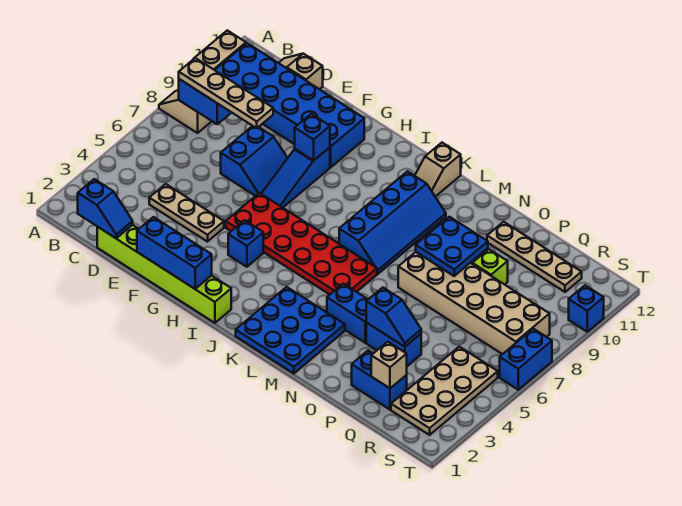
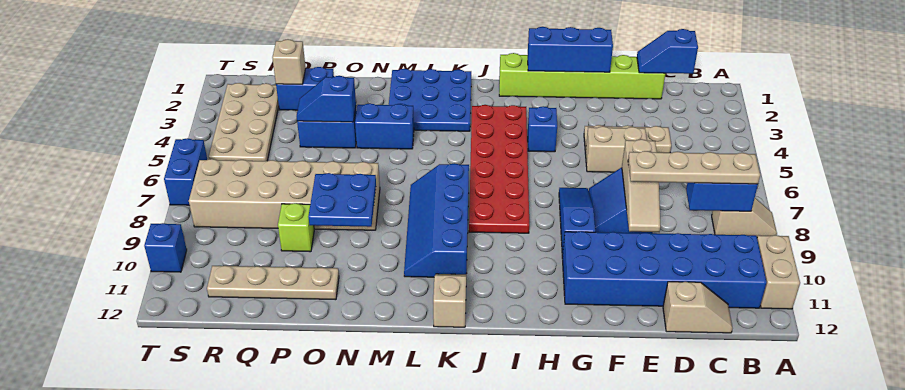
none -> tan 1x2 brick [585,126,647,172]
none -> tan 1x3 slope [622,139,660,232]
red 2x6 plate [226,193,377,294] -> red 2x6 plate turned to [469,105,529,233]
blue 1x1 brick [295,114,330,160] -> none

